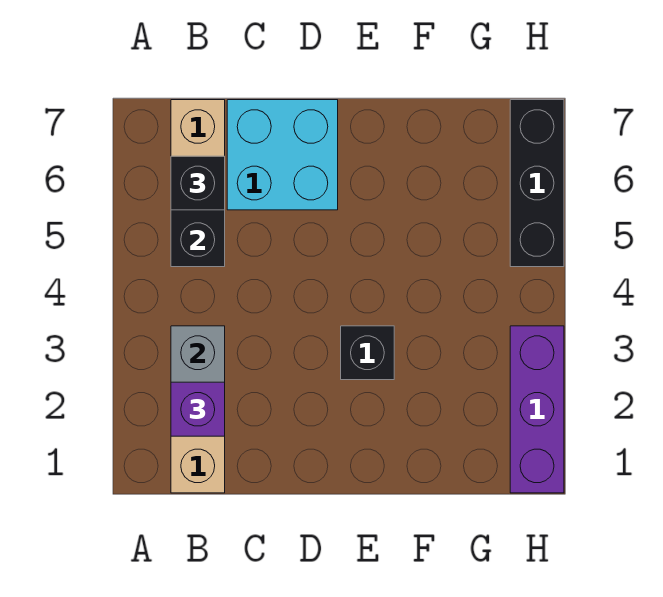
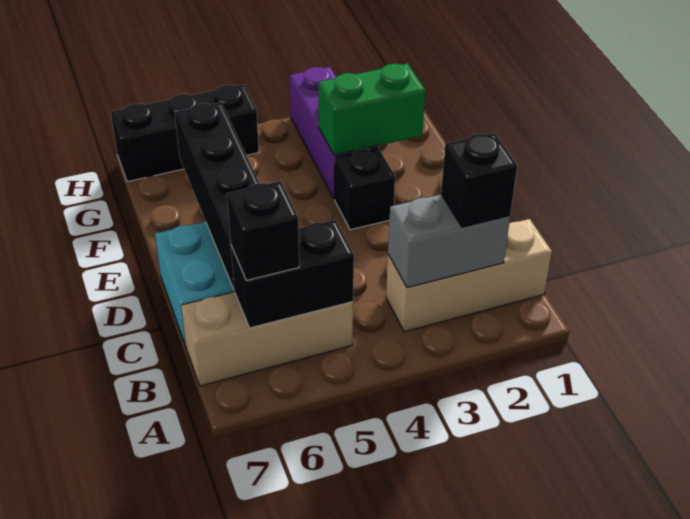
purple 1x1 brick [171,382,225,436] -> black 1x1 brick [441,133,517,227]
none -> black 1x4 brick [175,102,260,289]
none -> green 1x2 brick [319,63,425,155]
purple 1x3 brick [510,326,564,493] -> purple 1x3 brick turned to [290,67,377,199]

